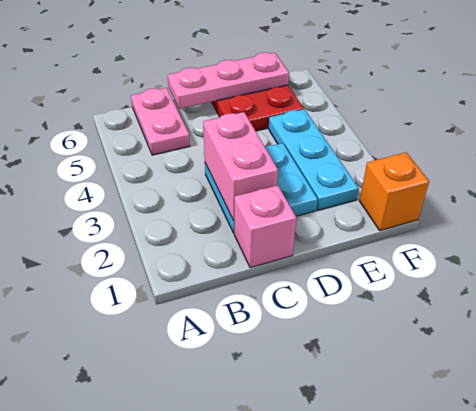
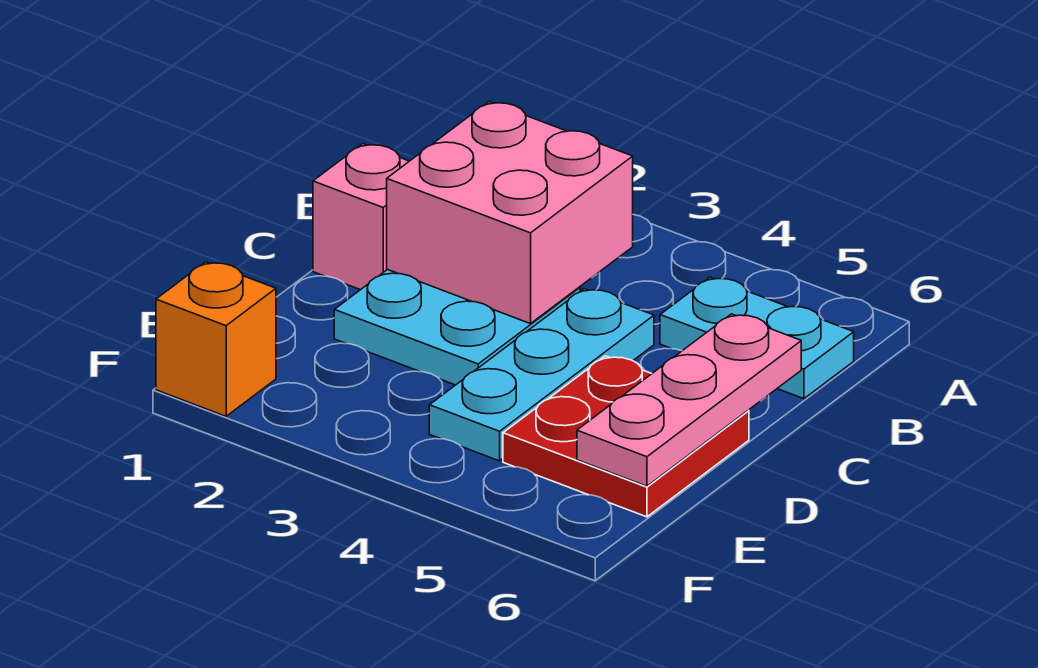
pink 1x2 plate [131,88,190,155] -> cyan 1x2 plate [660,277,854,399]
pink 1x2 brick [203,112,278,220] -> pink 2x2 brick [387,102,633,324]
cyan 1x3 plate [269,109,359,210] -> cyan 1x3 plate turned to [429,289,654,461]

